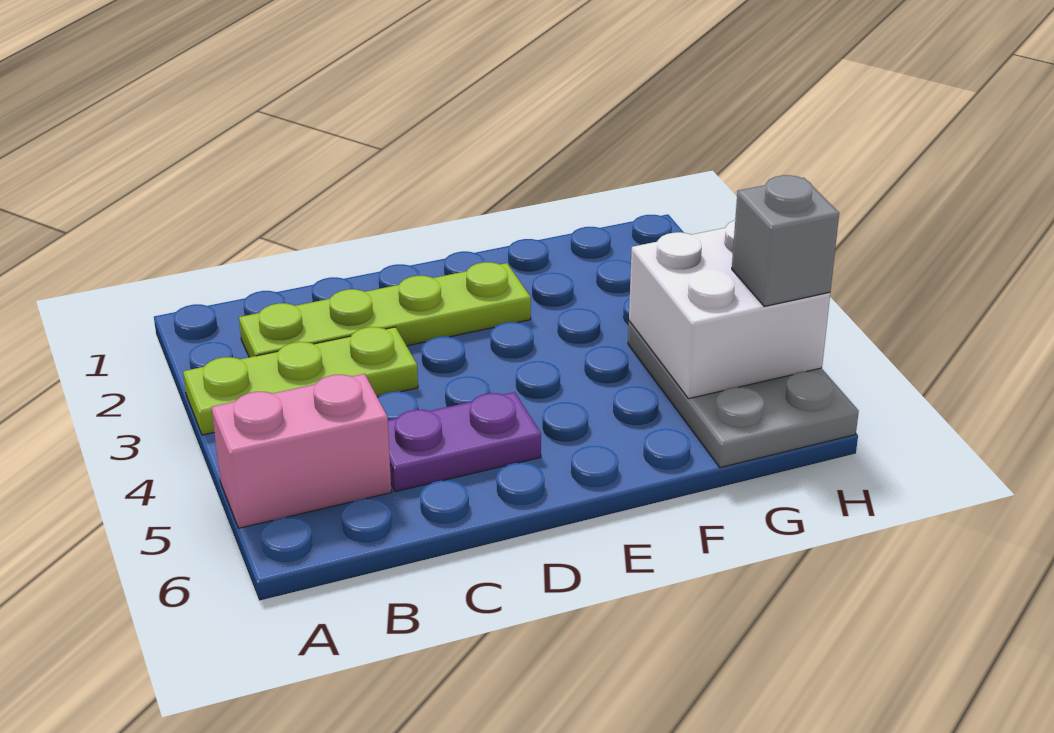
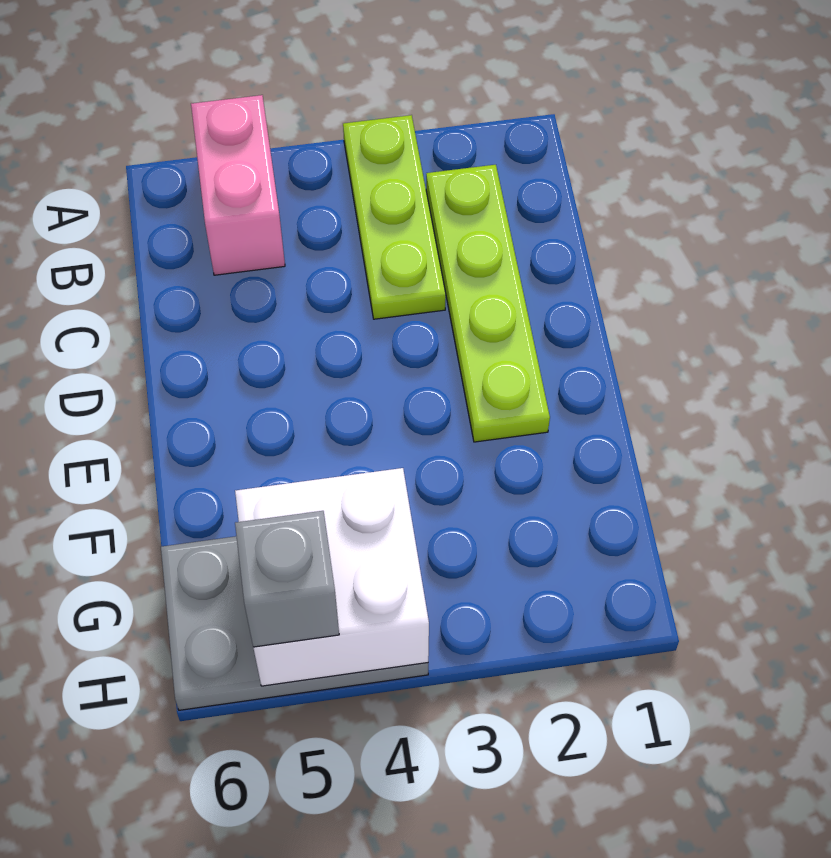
purple 1x2 plate [388,392,541,492] -> none

